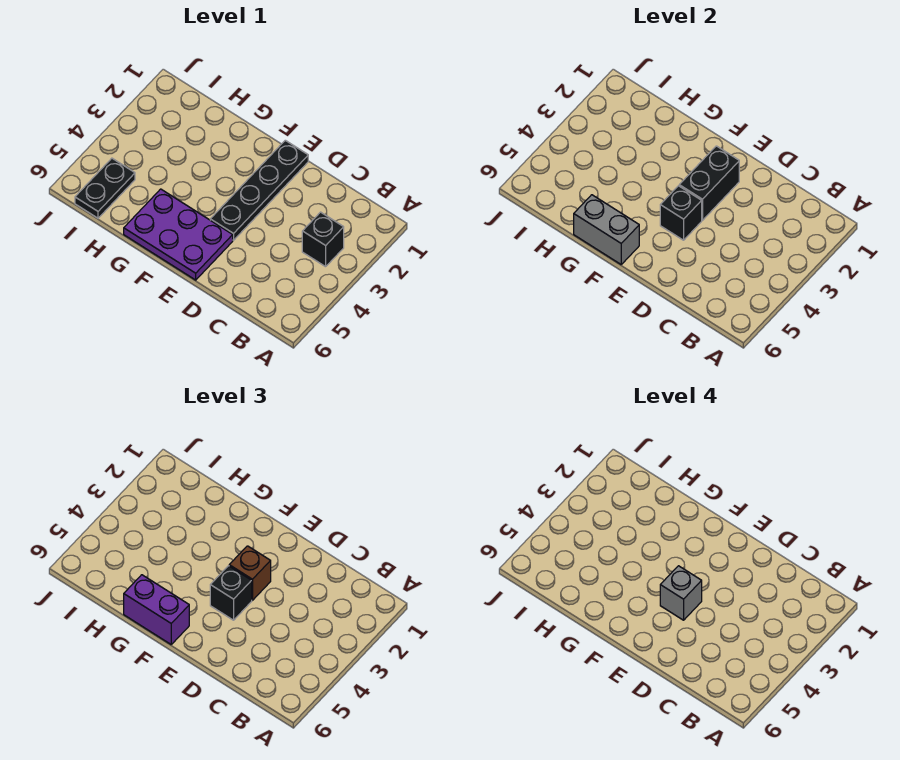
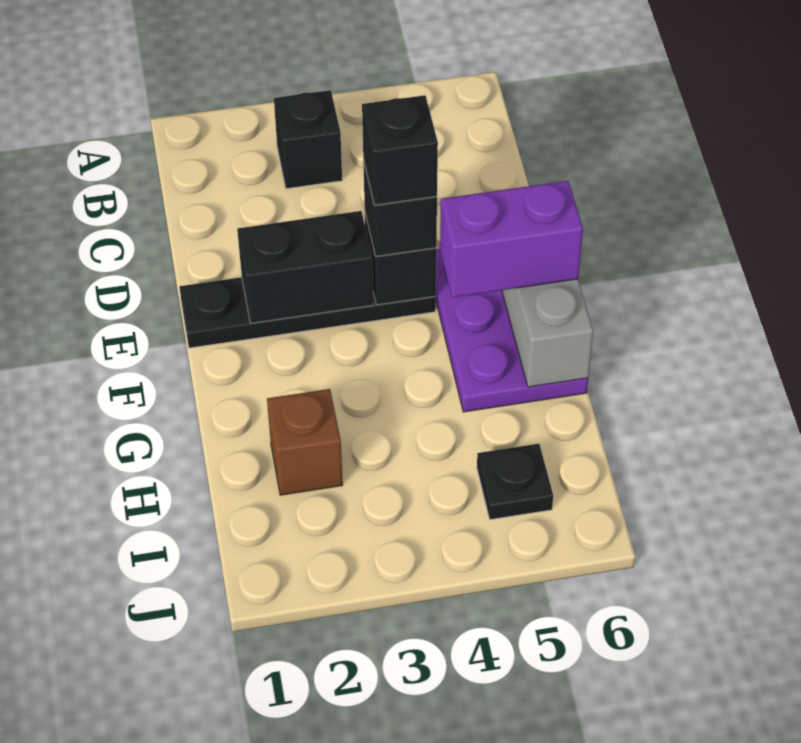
brown 1x1 brick [229,546,271,600] -> brown 1x1 brick moved to [267,389,343,495]
grey 1x1 brick [660,566,702,620] -> black 1x1 brick [362,95,438,205]
purple 1x2 brick [124,575,189,644] -> purple 1x2 brick turned to [440,181,583,297]
black 1x2 plate [75,158,135,218] -> black 1x1 plate [477,444,553,520]

